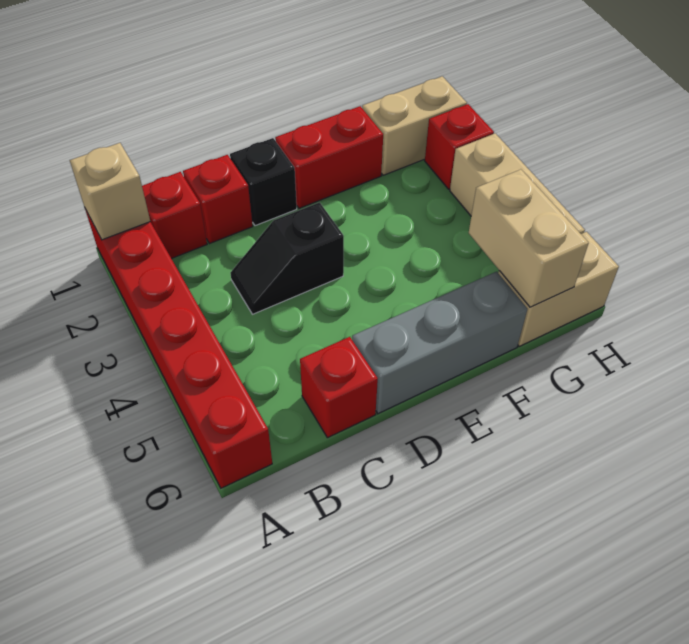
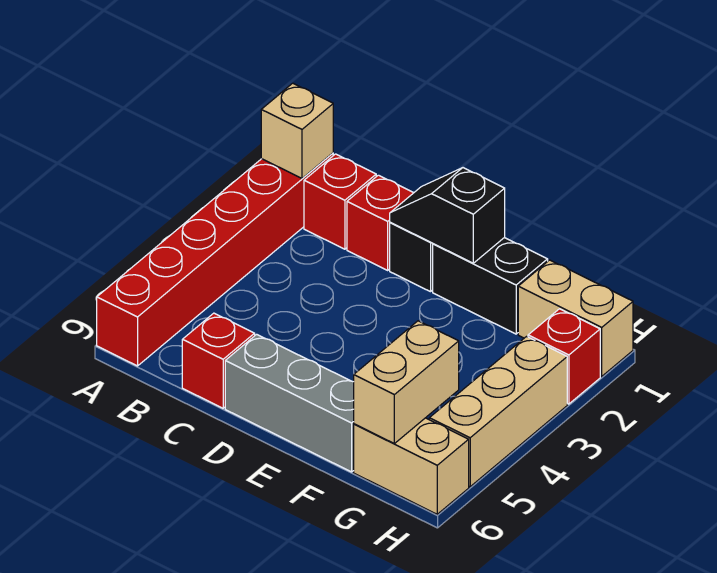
black 1x2 slope [230,202,344,314] -> black 1x2 slope moved to [390,168,505,263]
red 1x2 brick [275,106,383,208] -> black 1x2 brick [433,238,548,334]

